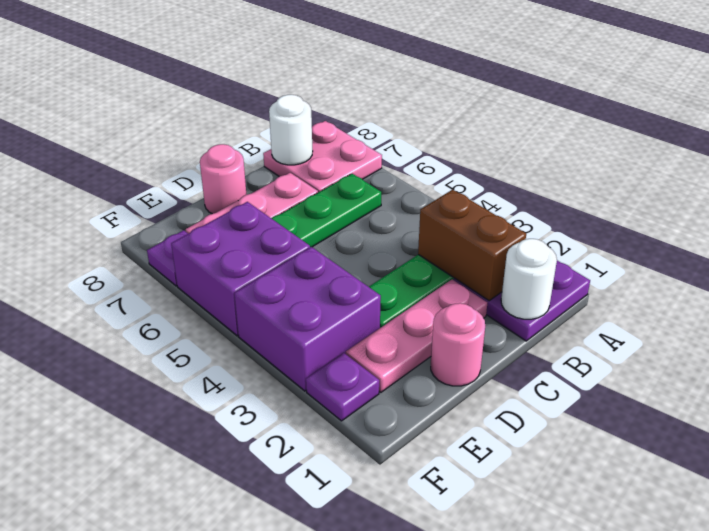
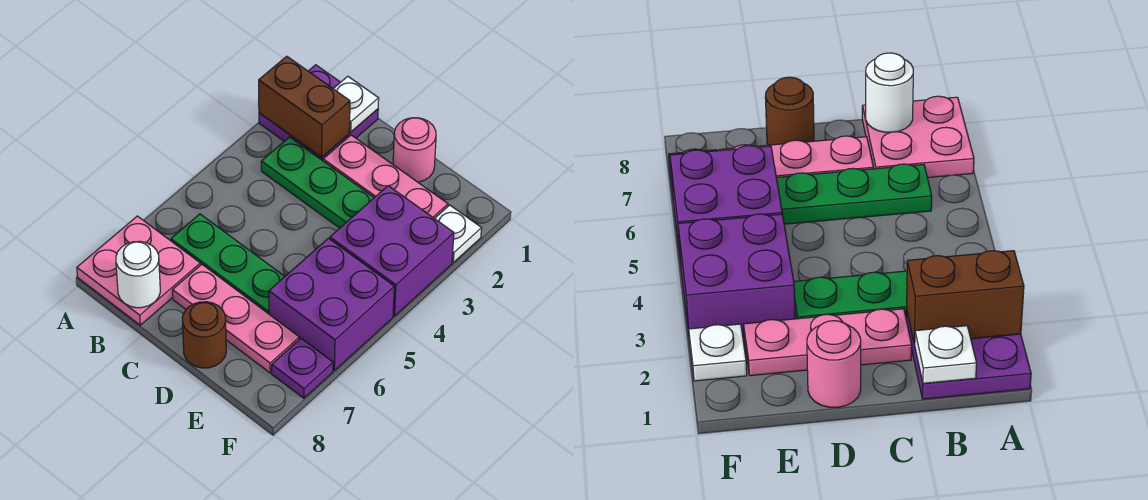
white 1x1 round brick [501,239,557,319] -> white 1x1 plate [333,76,379,132]
brown 1x2 brick [418,190,526,301] -> brown 1x2 brick turned to [259,56,350,157]
pink 1x1 round brick [200,144,246,214] -> brown 1x1 round brick [182,302,226,368]
purple 1x1 plate [306,353,379,421] -> white 1x1 plate [434,205,482,262]

